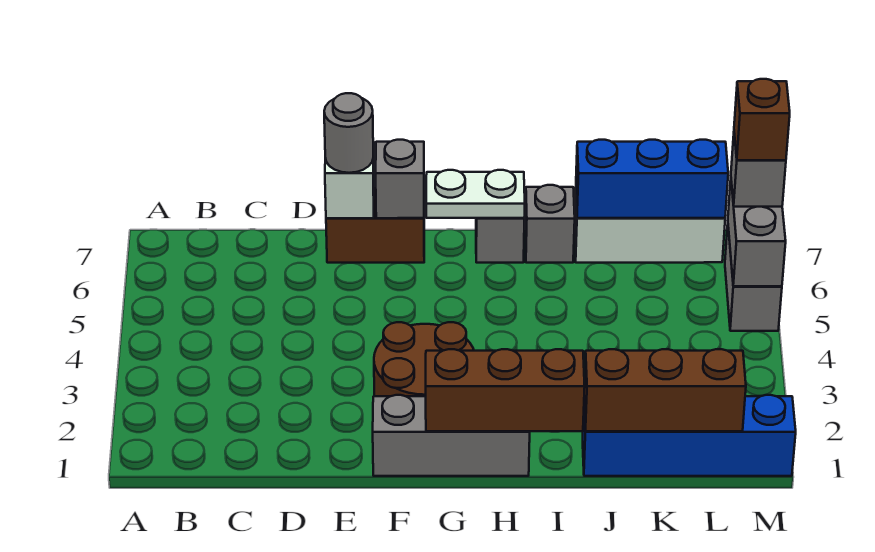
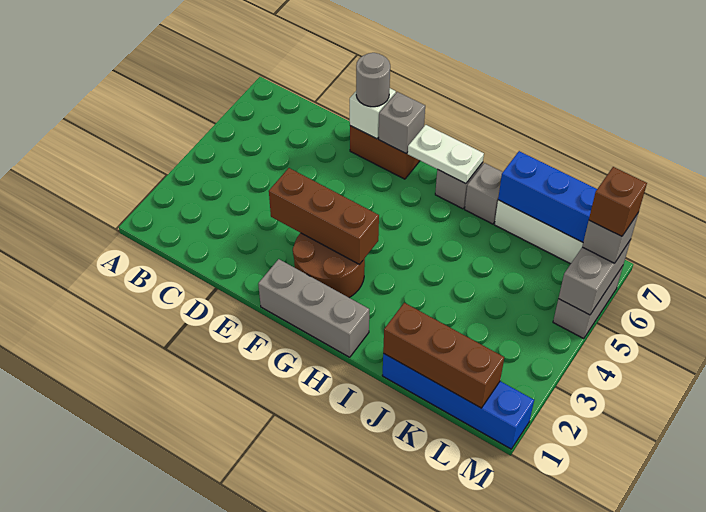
brown 1x3 brick [426,349,585,431] -> brown 1x3 brick moved to [269,168,379,264]

